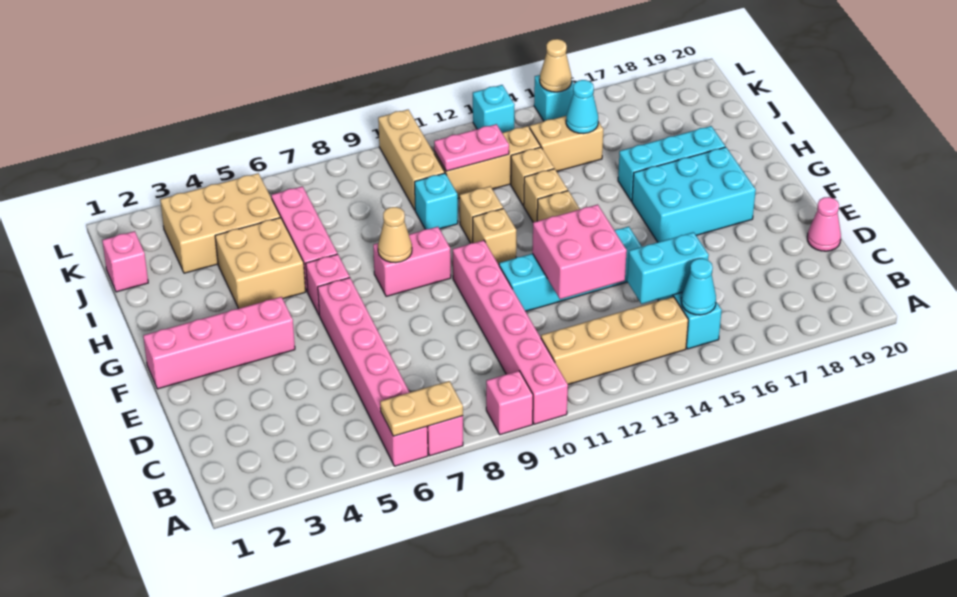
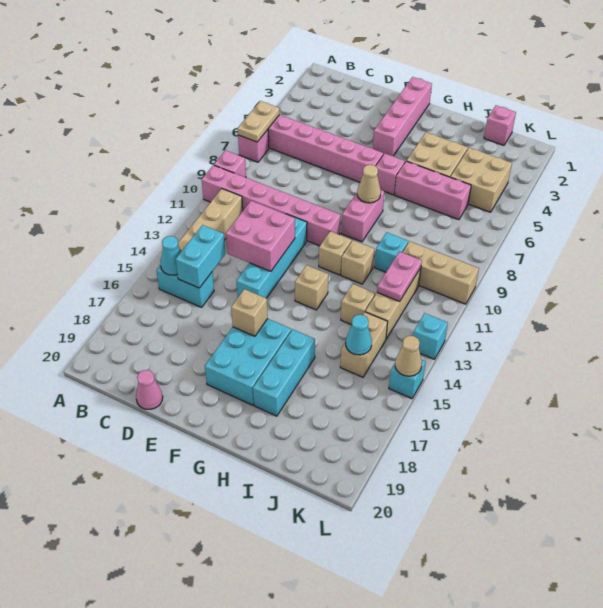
tan 1x1 brick [524,169,568,222] -> tan 1x1 brick moved to [231,289,268,336]
tan 2x3 brick [160,173,280,273] -> tan 2x2 brick [451,148,512,212]

